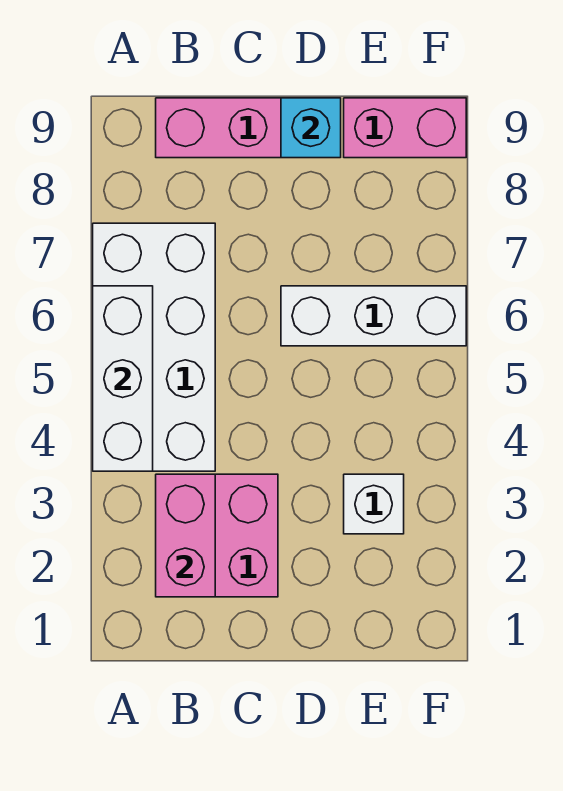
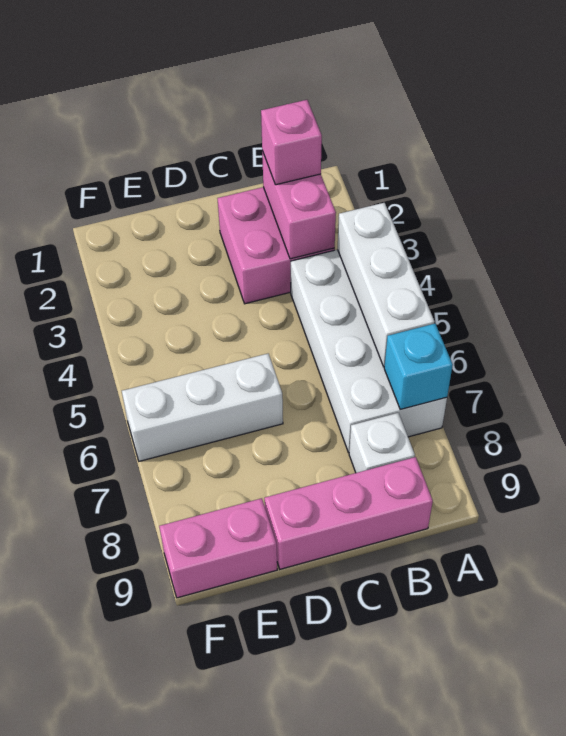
none -> pink 1x1 brick [261,100,322,185]
cyan 1x1 brick [281,98,341,158] -> cyan 1x1 brick moved to [384,324,453,409]
white 1x1 brick [344,474,404,534] -> white 1x1 brick moved to [349,413,415,473]

